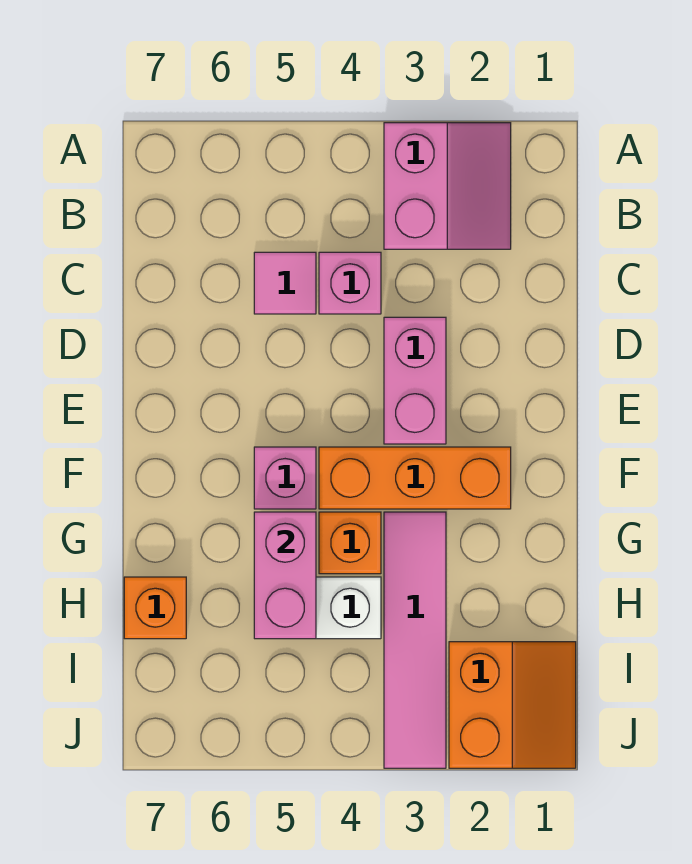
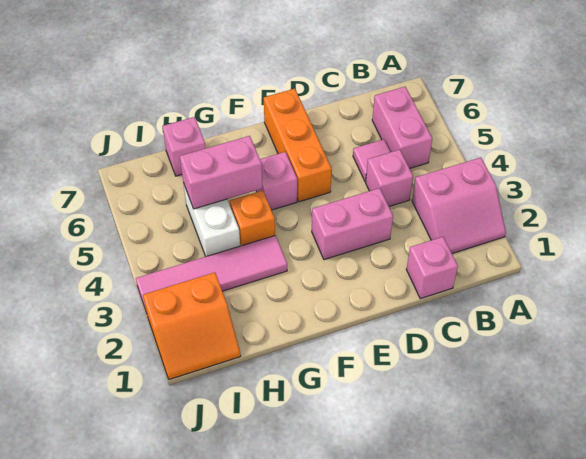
none -> pink 1x2 brick [372,87,432,169]
none -> pink 1x1 brick [406,237,458,299]
orange 1x3 brick [319,447,511,509] -> orange 1x3 brick moved to [264,89,332,202]
orange 1x1 brick [124,577,186,639] -> pink 1x1 brick [162,117,206,176]

